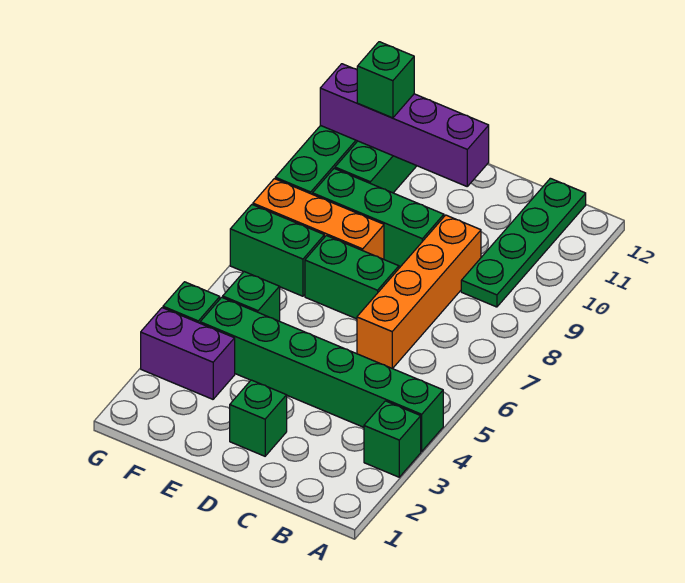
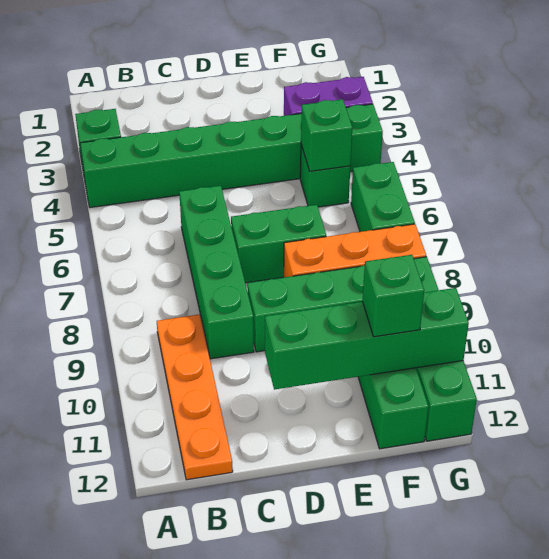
green 1x4 plate [461,178,586,307] -> orange 1x4 plate [157,314,233,480]
orange 1x4 brick [357,215,481,369] -> green 1x4 brick [179,186,254,359]
green 1x1 brick [230,380,287,456] -> green 1x1 brick moved to [301,99,352,171]
purple 1x4 brick [320,64,489,186] -> green 1x4 brick [265,288,469,390]
green 1x2 brick [230,205,324,296] -> green 1x2 brick turned to [351,162,415,232]

